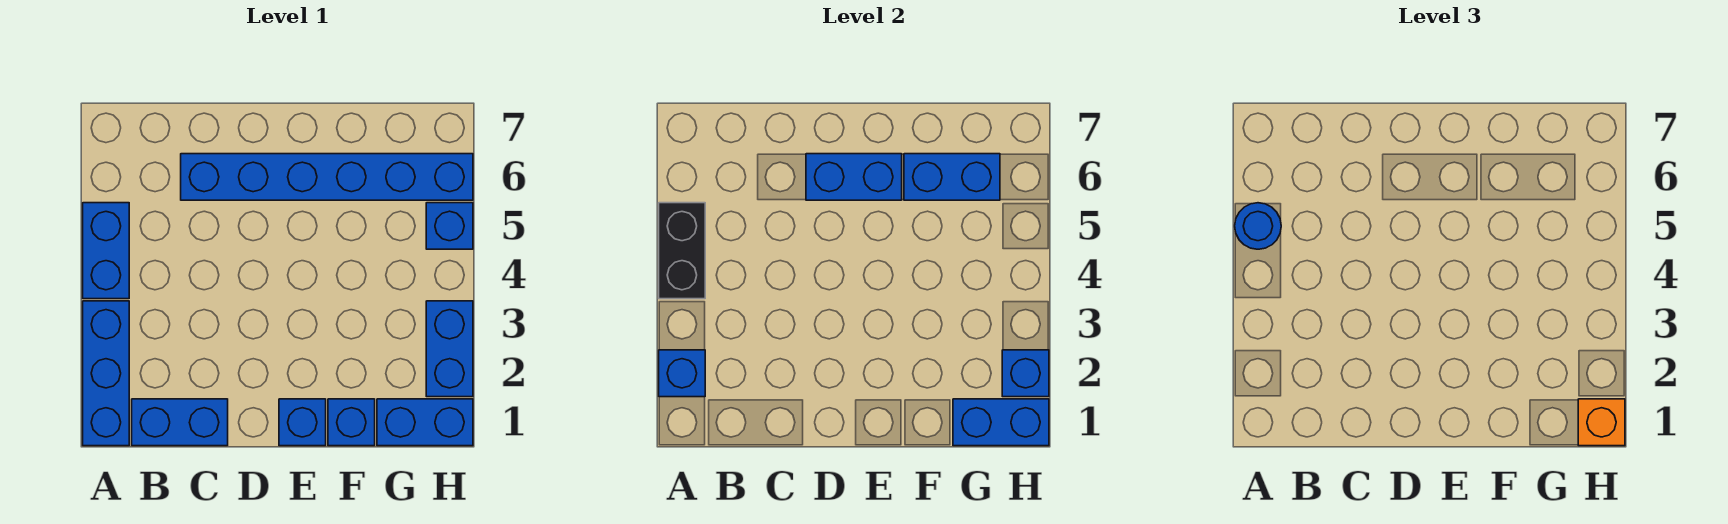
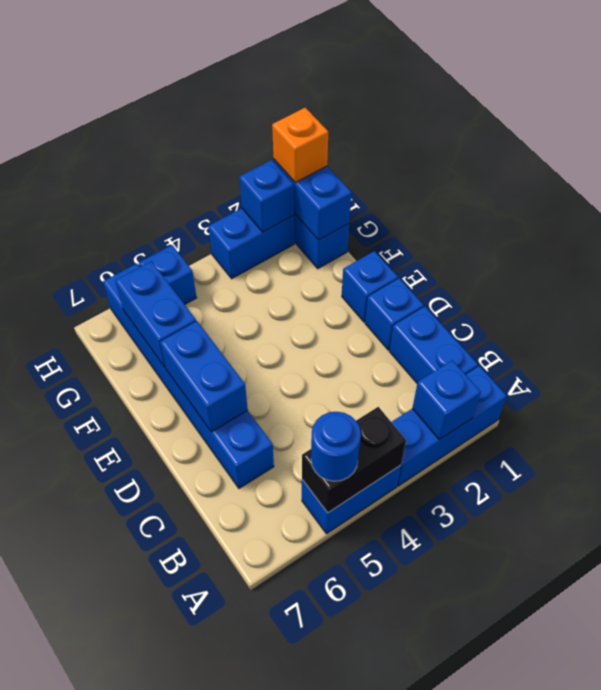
blue 1x1 brick [328,399,375,446] -> blue 1x1 brick moved to [365,278,424,350]

